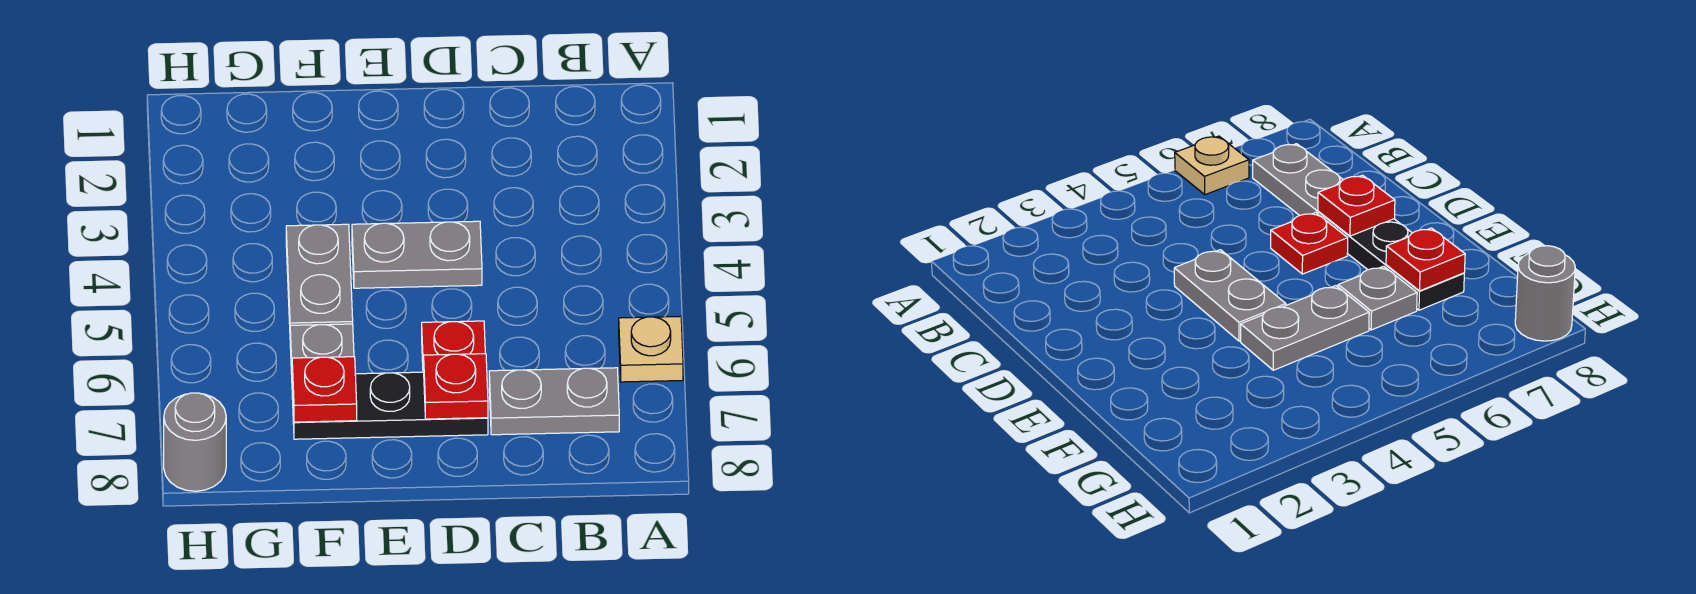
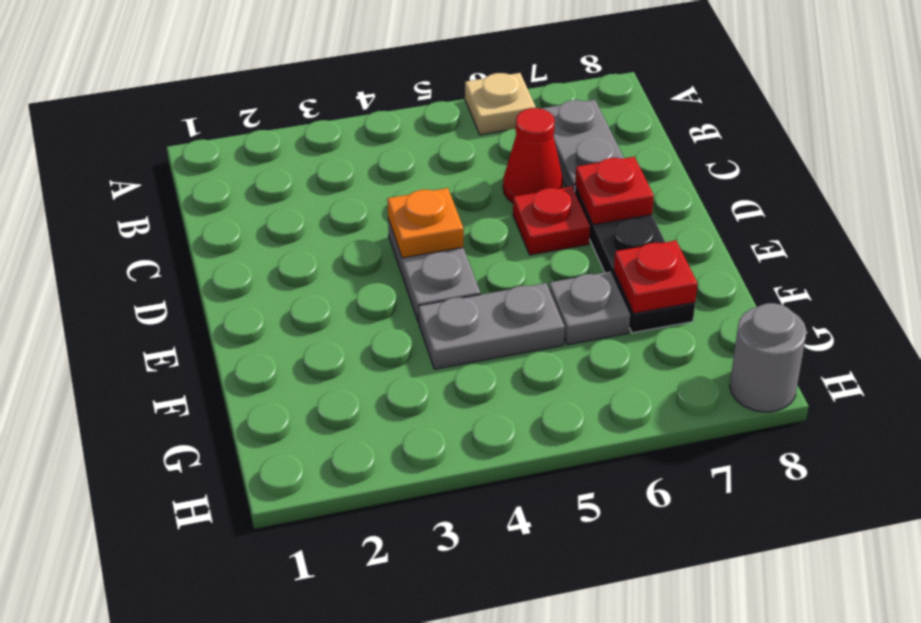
none -> red 1x1 cone [503,108,563,203]
none -> orange 1x1 plate [387,188,464,258]

